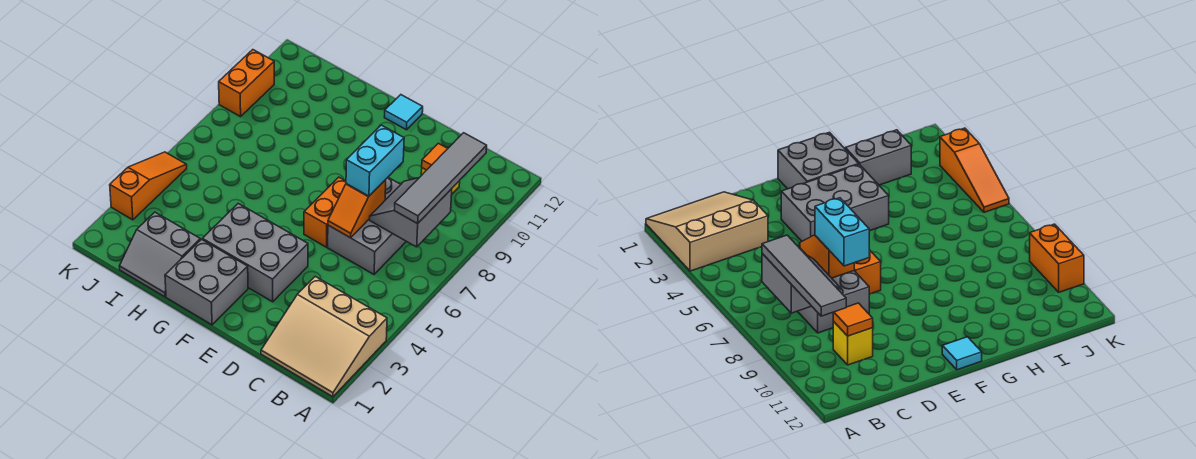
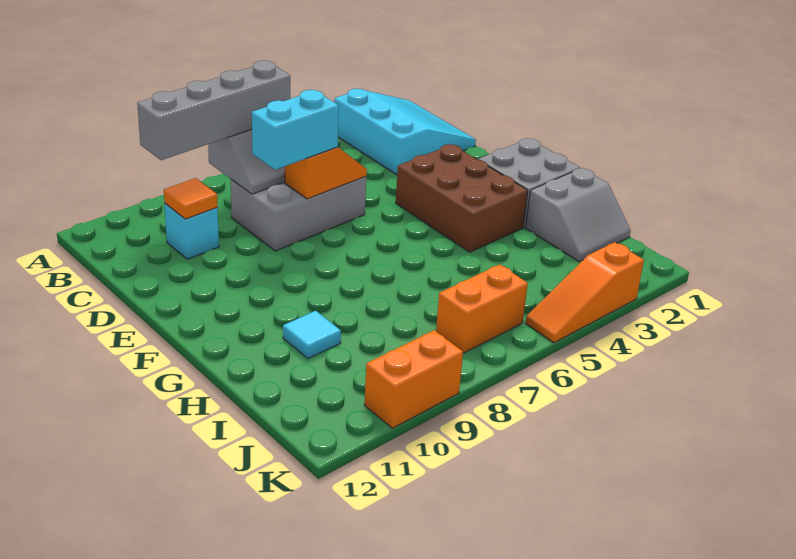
tan 3x3 slope [261,276,387,397] -> cyan 3x3 slope [334,89,476,175]
grey 1x4 tile [394,133,487,224] -> grey 1x4 brick [137,61,290,160]
yellow 1x1 brick [833,322,873,365] -> cyan 1x1 brick [164,203,219,259]
grey 2x3 brick [202,204,308,302] -> brown 2x3 brick [396,144,528,252]
orange 1x2 brick [304,177,346,247] -> orange 1x2 brick moved to [436,265,528,353]
cyan 1x1 tile [384,95,423,130] -> cyan 1x1 tile moved to [283,311,341,359]
grey 2x2 slope [119,212,200,297] -> grey 2x2 slope turned to [526,168,631,262]

